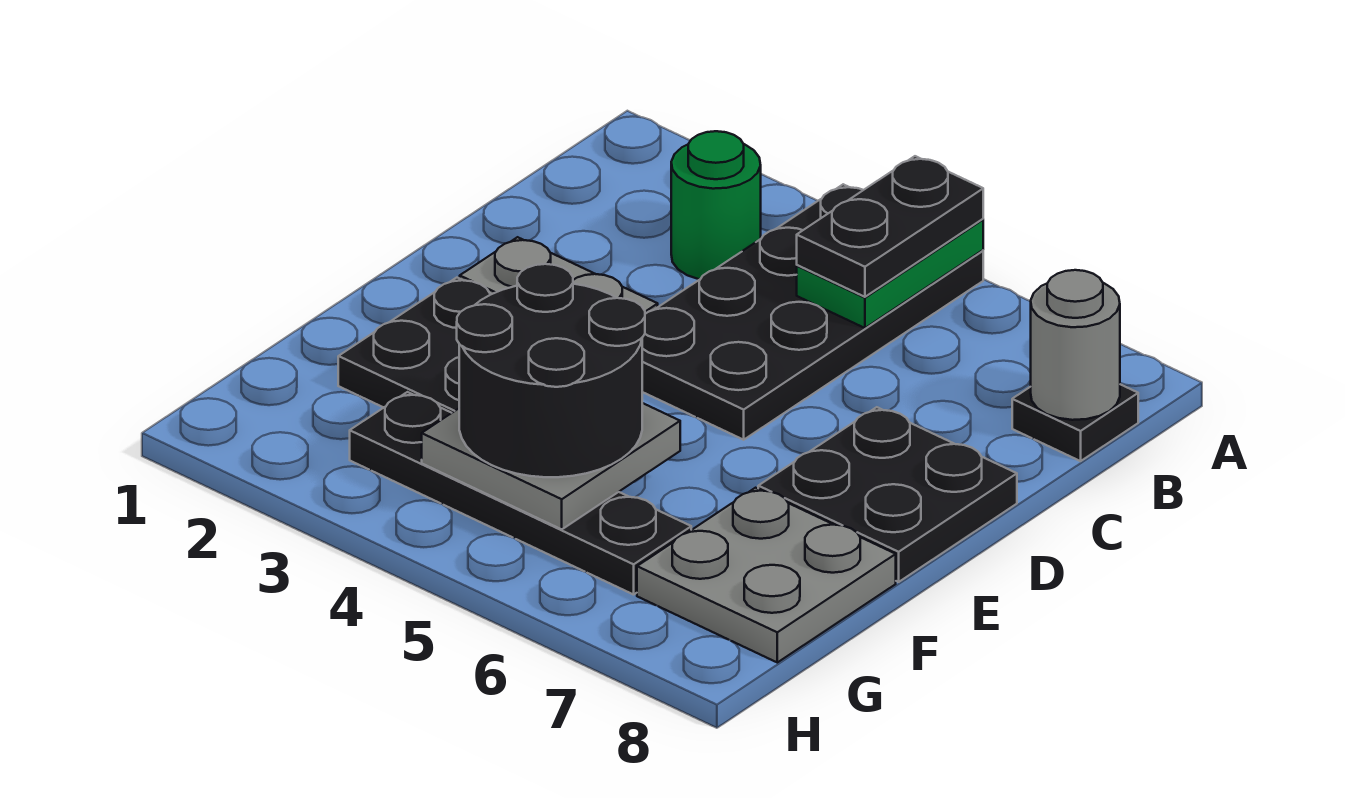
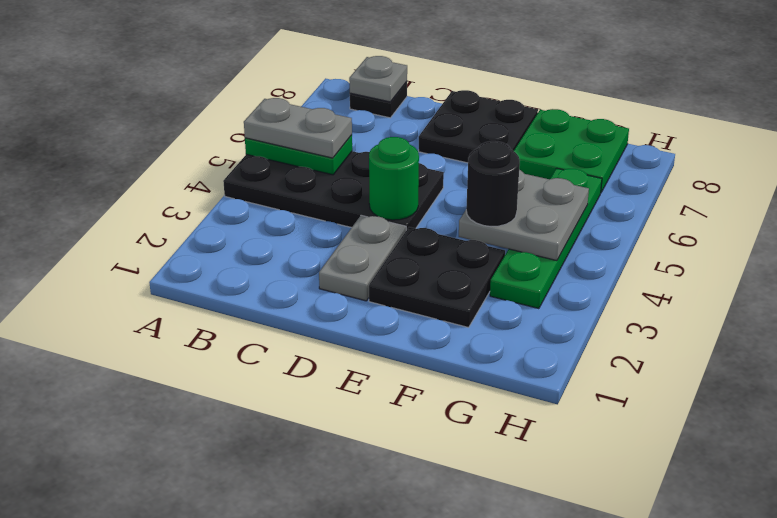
black 1x2 plate [797,156,983,297] -> grey 1x2 plate [244,98,352,158]
green 1x1 round brick [671,131,761,279] -> green 1x1 round brick moved to [369,137,419,220]
grey 1x1 round brick [1031,270,1120,420] -> grey 1x1 plate [349,56,407,102]
black 2x2 round brick [457,264,645,477] -> black 1x1 round brick [466,141,520,227]
grey 2x2 plate [637,488,896,662] -> green 2x2 plate [514,109,629,192]
black 1x4 plate [350,392,691,595] -> green 1x4 plate [490,168,602,309]

